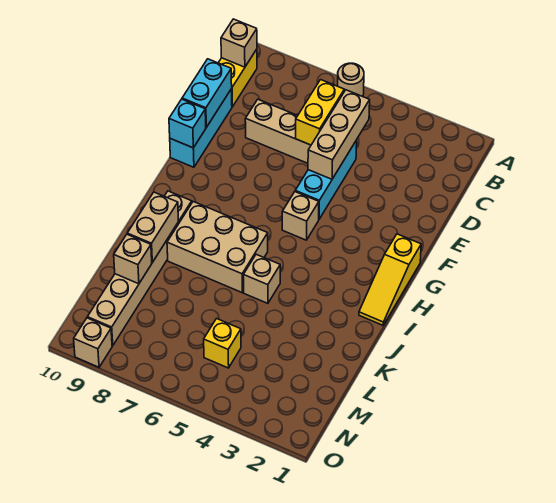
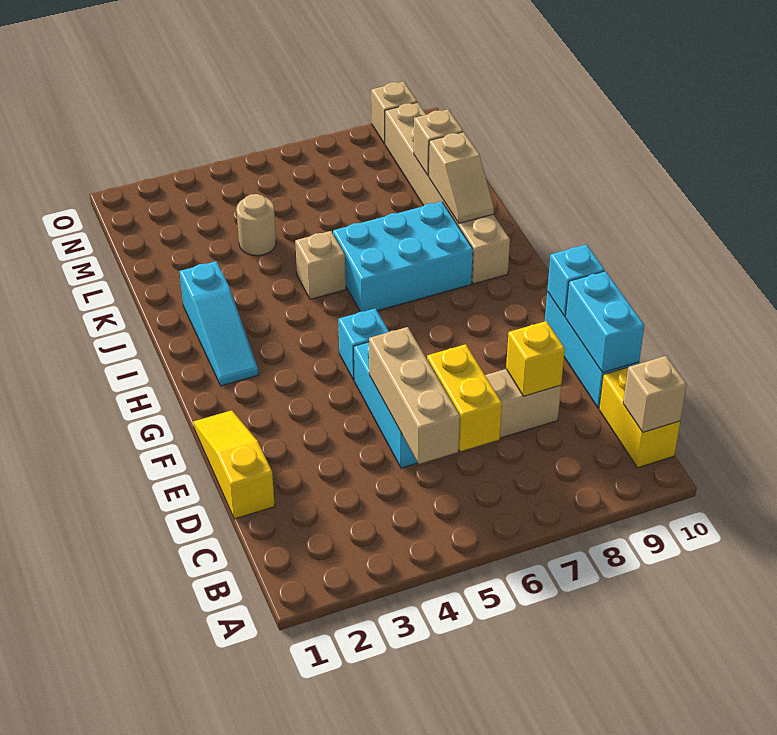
tan 1x1 round brick [338,63,364,97] -> tan 1x1 round brick moved to [236,194,276,256]
yellow 1x3 slope [359,234,421,325] -> yellow 1x3 slope moved to [193,410,275,519]
tan 1x1 brick [282,192,319,240] -> cyan 1x1 brick [338,308,389,380]
none -> cyan 1x3 slope [179,261,258,386]
tan 2x3 brick [167,202,268,293] -> cyan 2x3 brick [333,202,473,312]
tan 1x2 brick [127,192,178,262] -> tan 1x2 slope [429,132,494,223]
yellow 1x1 brick [204,319,241,368] -> yellow 1x1 brick moved to [506,321,565,396]

